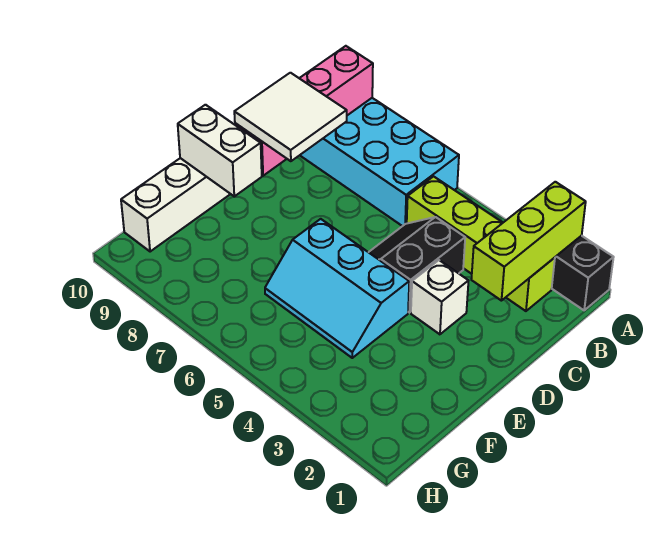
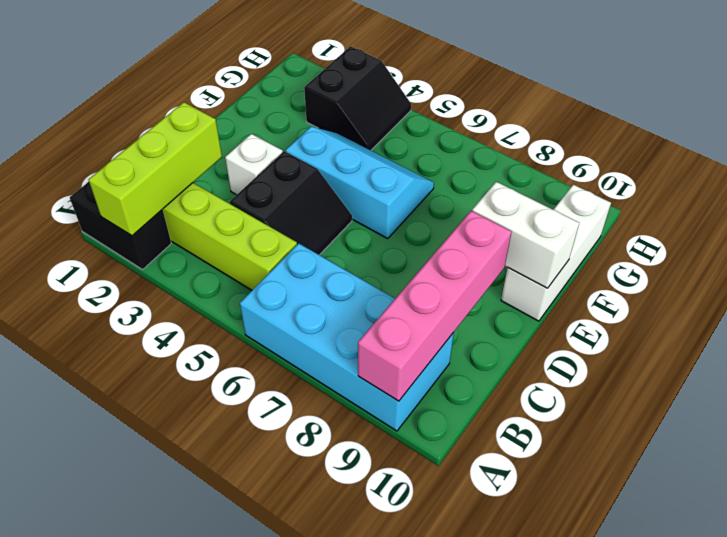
white 2x2 tile [234,73,347,161] -> none
none -> black 2x2 slope [304,46,411,150]

